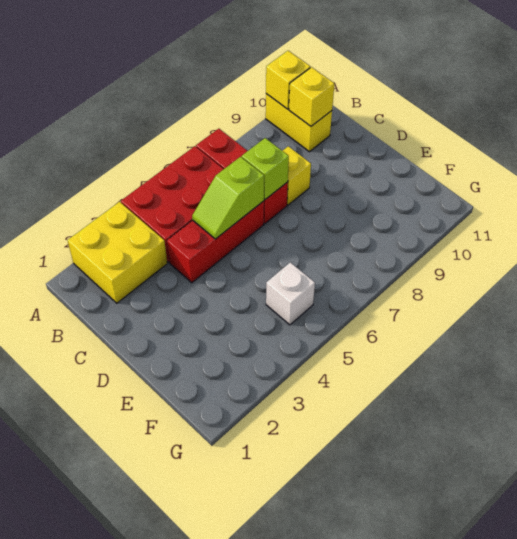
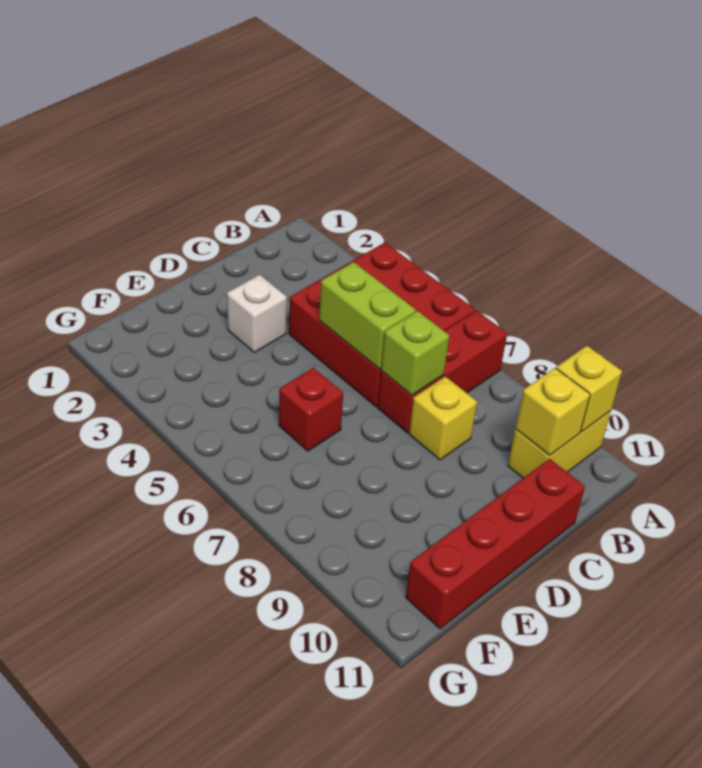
yellow 2x2 brick [68,202,167,303] -> none
lime 1x2 slope [192,157,264,239] -> lime 1x2 brick [319,262,416,369]
none -> red 1x4 brick [406,459,585,629]
none -> red 1x1 brick [279,368,343,451]
white 1x1 brick [266,262,315,325] -> white 1x1 brick moved to [227,275,287,353]

